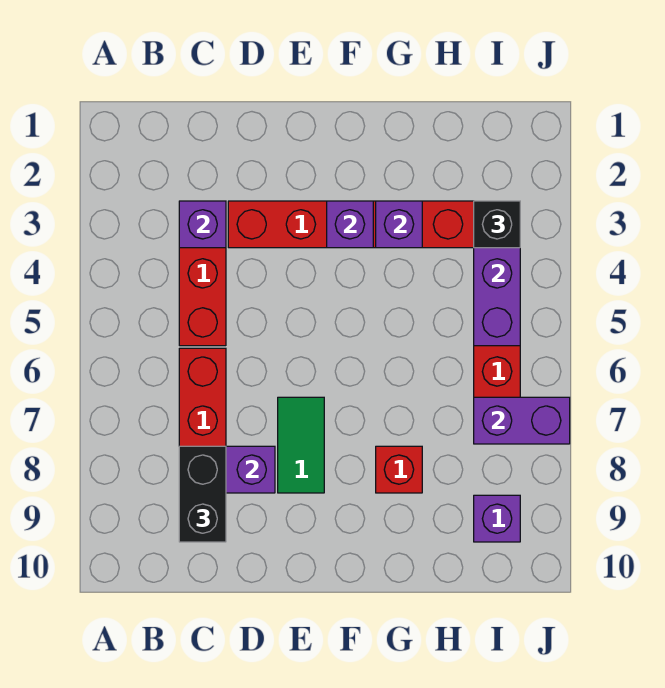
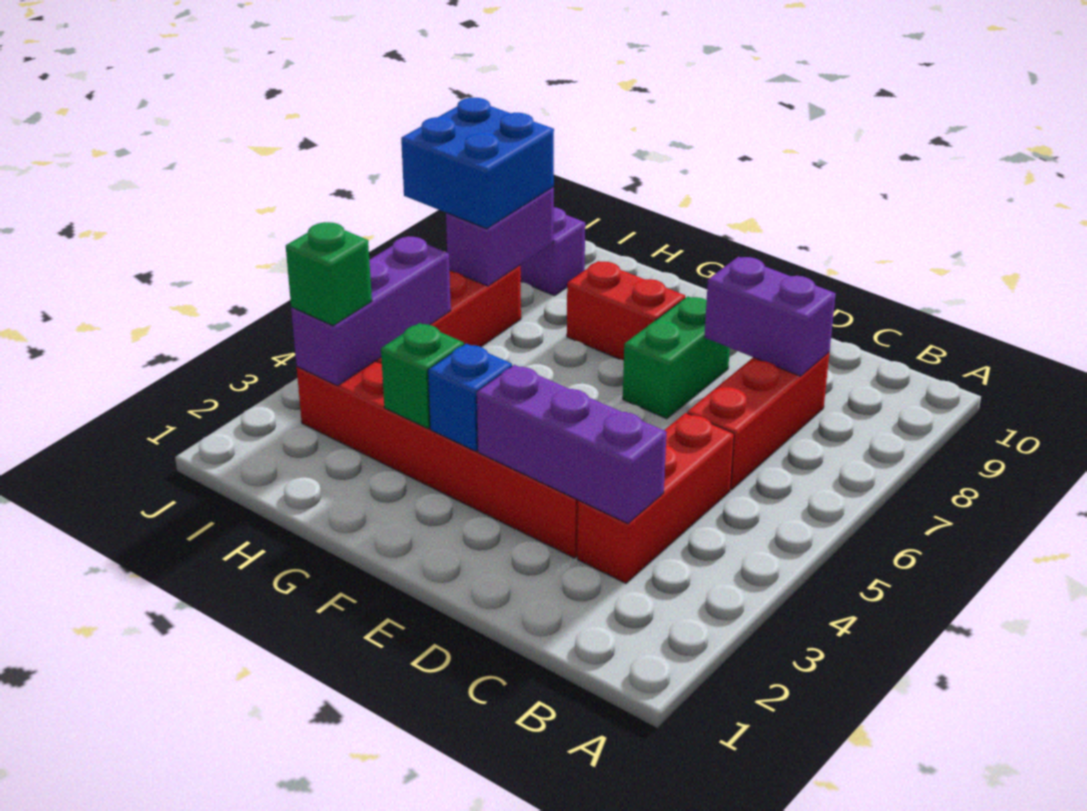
purple 1x1 brick [179,201,226,248] -> purple 1x3 brick [477,365,667,523]
black 1x2 brick [179,446,226,542] -> none
green 1x2 tile [278,397,324,493] -> green 1x2 brick [623,296,730,419]
purple 1x1 brick [327,201,373,248] -> blue 1x1 brick [428,344,512,451]
purple 1x1 brick [376,201,422,248] -> green 1x1 brick [381,323,464,429]
red 1x1 brick [376,446,422,493] -> red 1x2 brick [567,261,685,360]
black 1x1 brick [474,201,520,248] -> green 1x1 brick [286,222,372,326]
purple 1x2 brick [474,397,570,444] -> purple 1x2 brick turned to [446,187,554,286]
none -> blue 2x2 brick [401,98,554,229]

